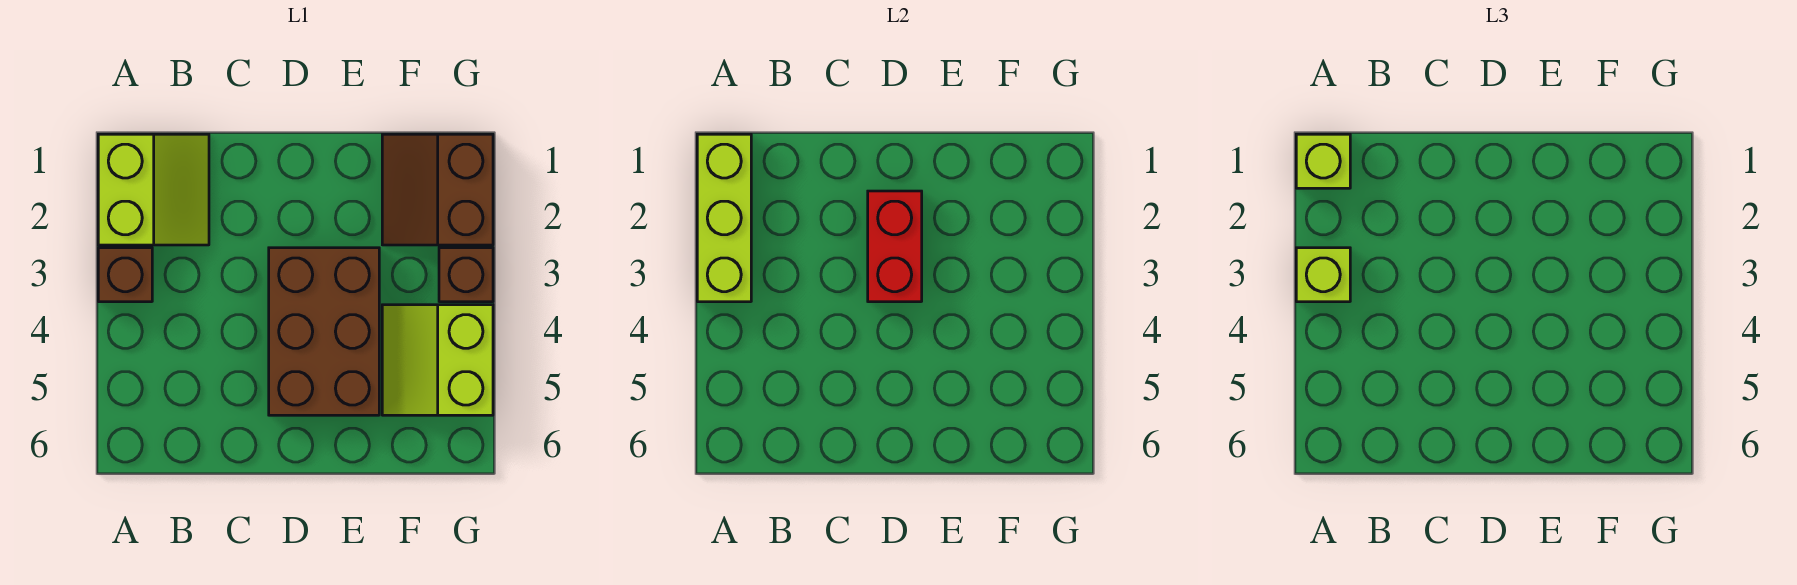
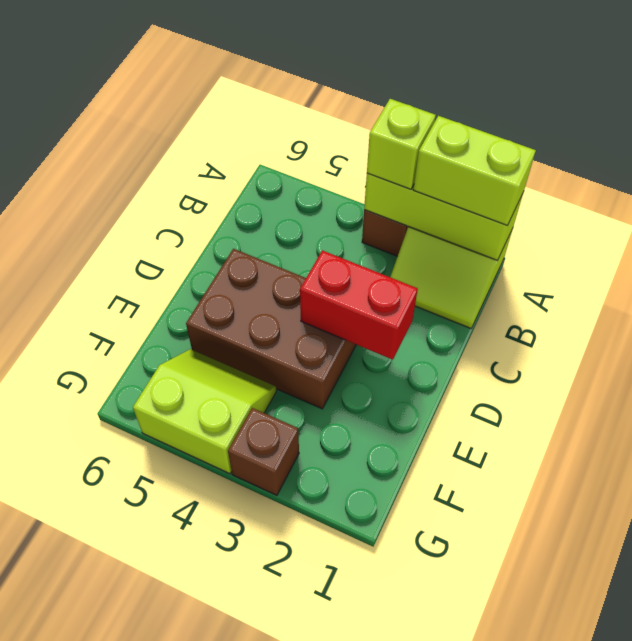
lime 1x1 brick [1296,134,1350,188] -> lime 1x2 brick [414,116,536,225]
brown 2x2 slope [382,134,493,245] -> none

